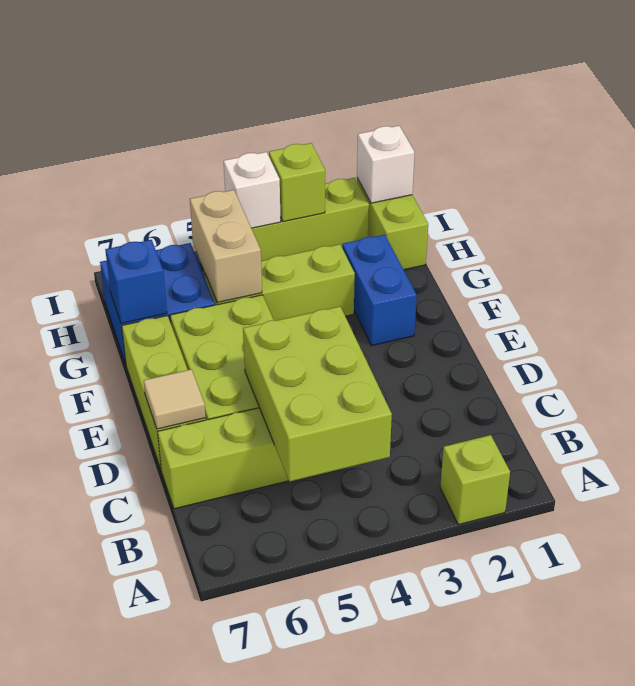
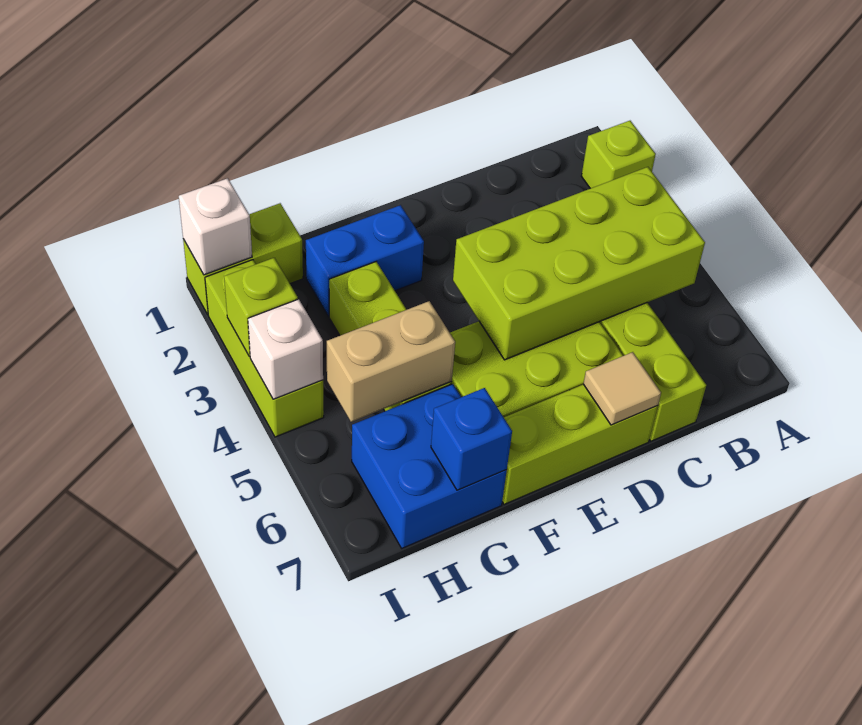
lime 2x3 brick [243,307,392,482] -> lime 2x4 brick [453,167,705,360]

